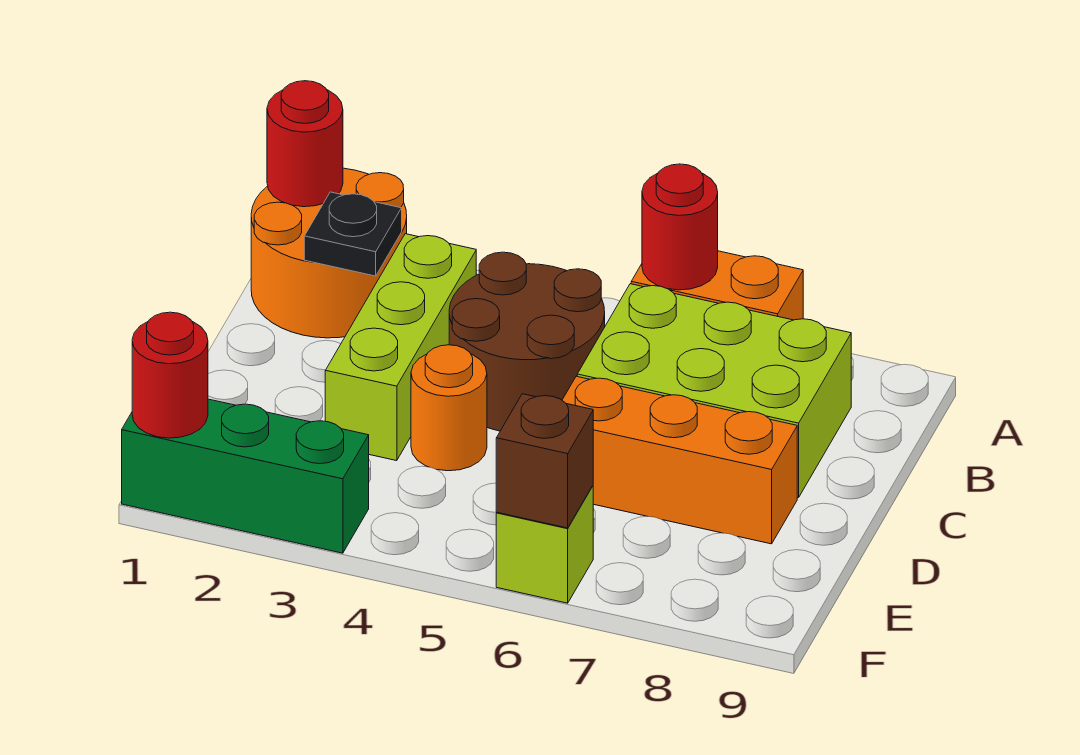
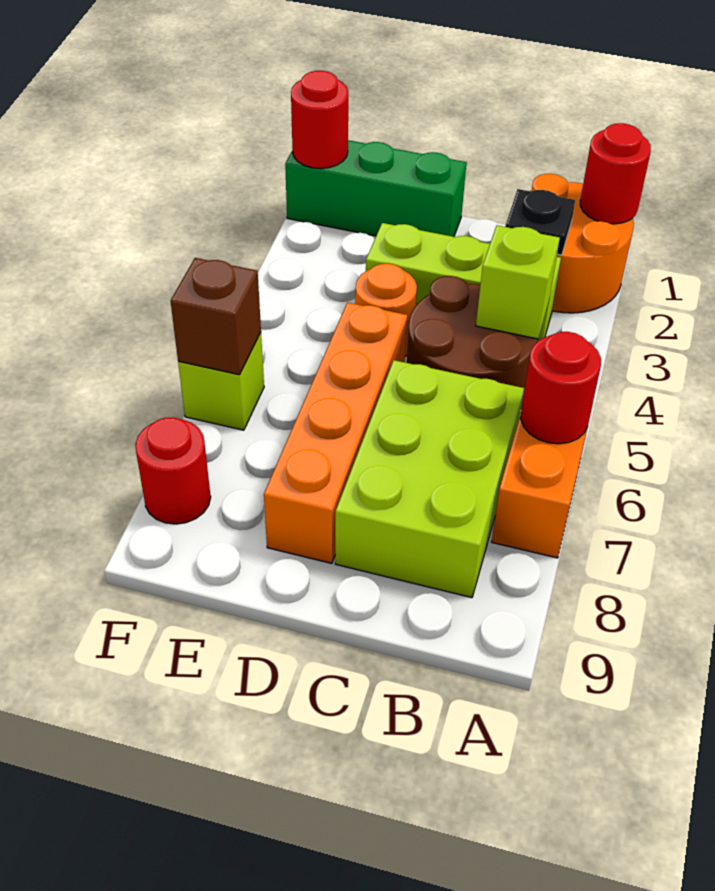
none -> lime 1x1 brick [476,225,560,339]
orange 1x3 brick [562,376,797,544] -> orange 1x4 brick [264,302,407,563]
green 1x3 brick [122,399,369,553] -> green 1x3 brick turned to [285,140,466,237]
none -> red 1x1 round brick [135,417,211,524]

